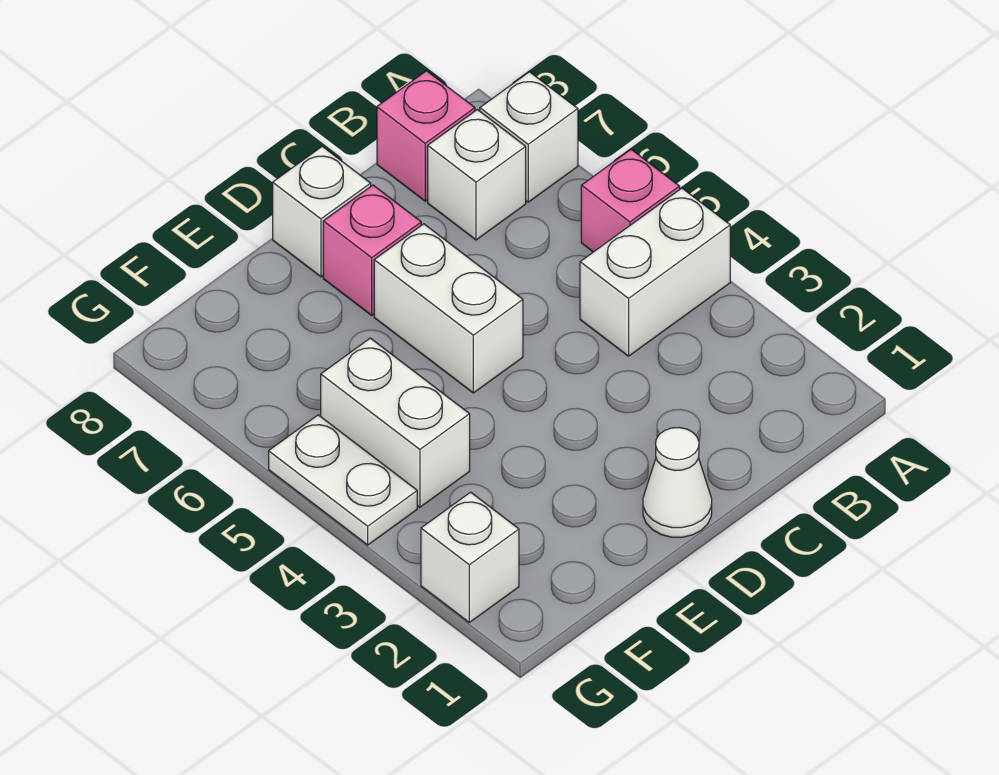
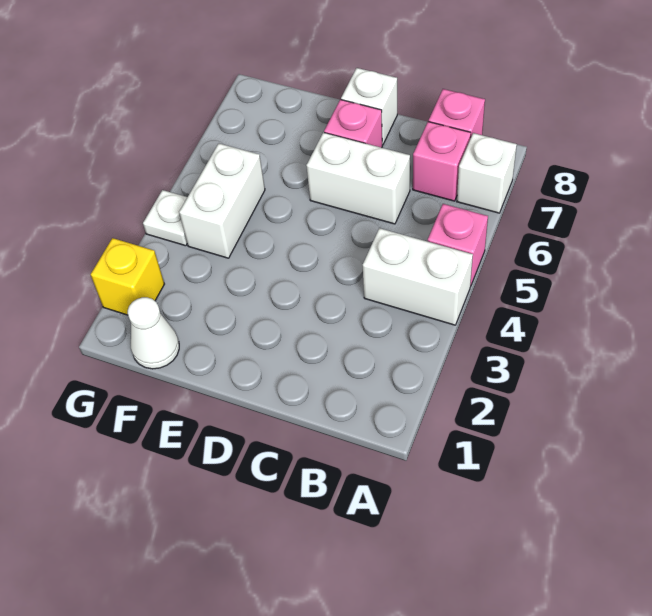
white 1x1 brick [428,110,526,240] -> pink 1x1 brick [413,122,471,201]
white 1x1 cone [643,428,712,537] -> white 1x1 cone moved to [128,297,179,369]
white 1x2 brick [374,224,523,393] -> white 1x2 brick turned to [306,132,410,224]
white 1x1 brick [421,492,519,622] -> yellow 1x1 brick [91,238,164,315]
white 1x2 plate [269,415,417,545] -> white 1x1 plate [143,190,187,246]

